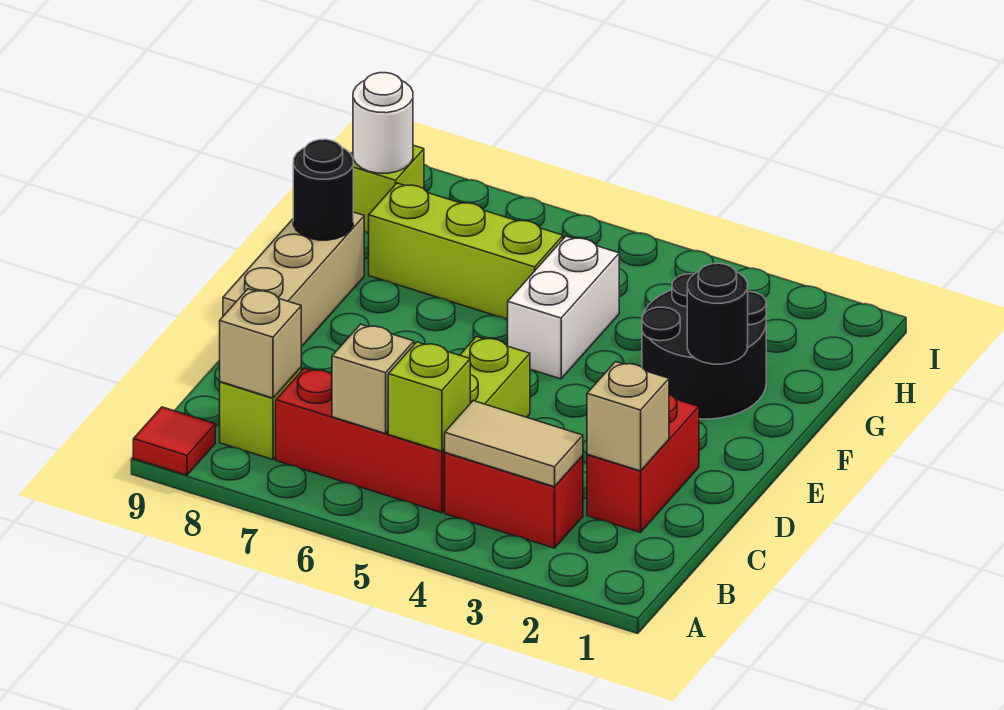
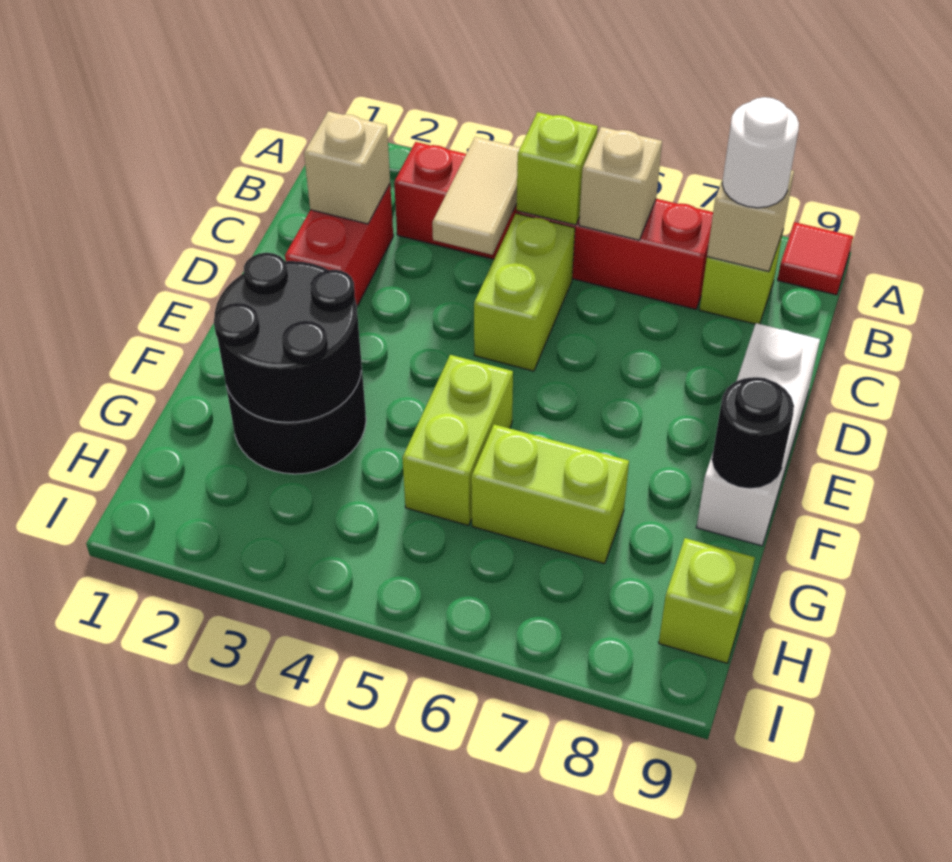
tan 1x2 tile [445,401,583,487] -> tan 1x2 tile turned to [432,137,520,255]
tan 1x3 brick [223,212,364,347] -> white 1x3 brick [696,323,820,546]
black 1x1 round brick [687,263,748,364] -> black 2x2 round brick [214,253,362,422]
white 1x2 brick [508,236,619,379] -> lime 1x2 brick [402,355,513,526]
lime 1x3 brick [369,183,563,319] -> lime 1x2 brick [471,424,629,564]
white 1x1 round brick [353,73,413,173] -> white 1x1 round brick moved to [722,97,799,208]

